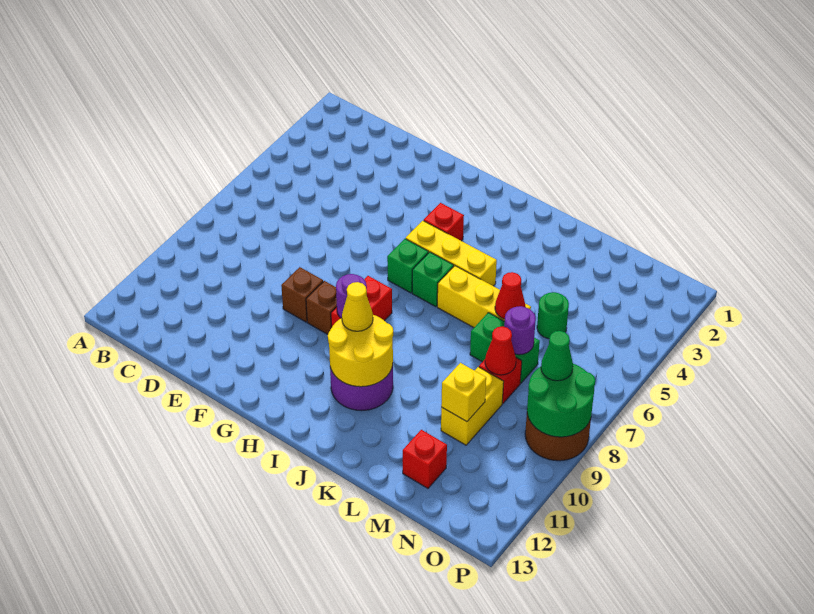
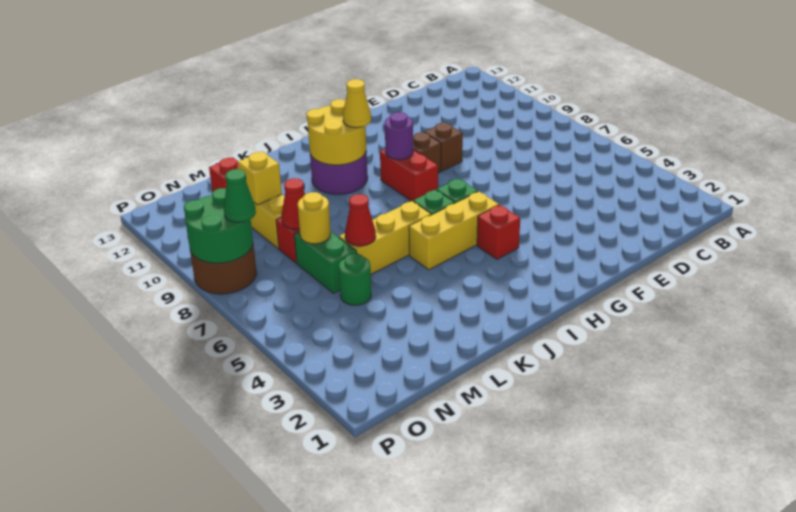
green 1x2 brick [470,313,540,383] -> green 1x2 brick turned to [294,231,357,293]
purple 1x1 round brick [504,306,536,355] -> yellow 1x1 round brick [298,192,331,244]

